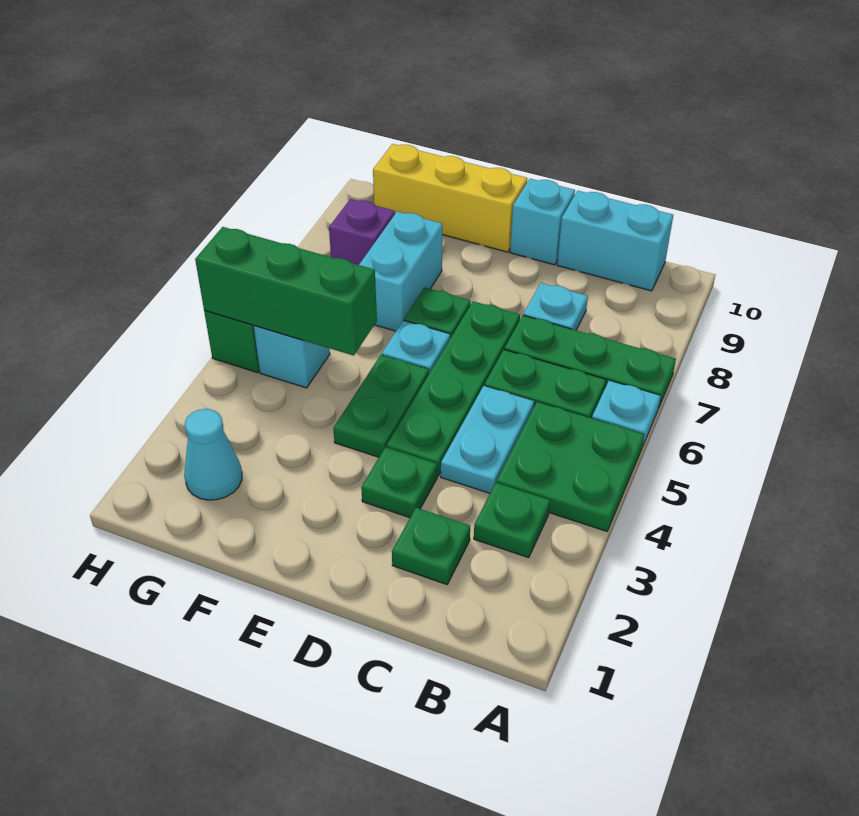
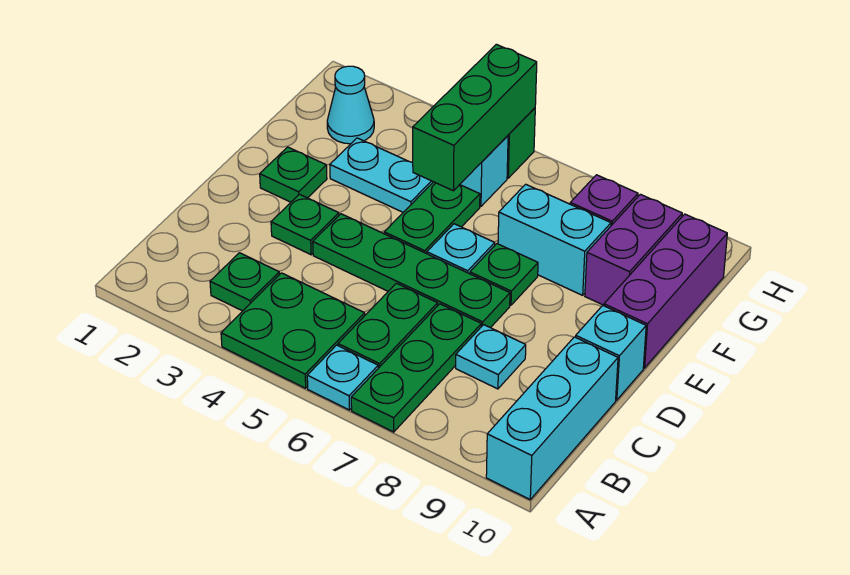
cyan 1x2 brick [557,191,673,291] -> cyan 1x3 brick [486,337,618,499]
green 1x1 plate [392,508,470,585] -> green 1x1 plate moved to [260,147,327,202]
cyan 1x2 plate [441,386,534,493] -> cyan 1x2 plate moved to [330,138,433,212]
green 1x2 plate [333,355,429,457] -> green 1x2 plate turned to [384,182,480,253]
yellow 1x3 brick [373,144,527,252] -> purple 1x3 brick [604,214,727,368]
none -> purple 1x2 brick [585,194,682,305]

